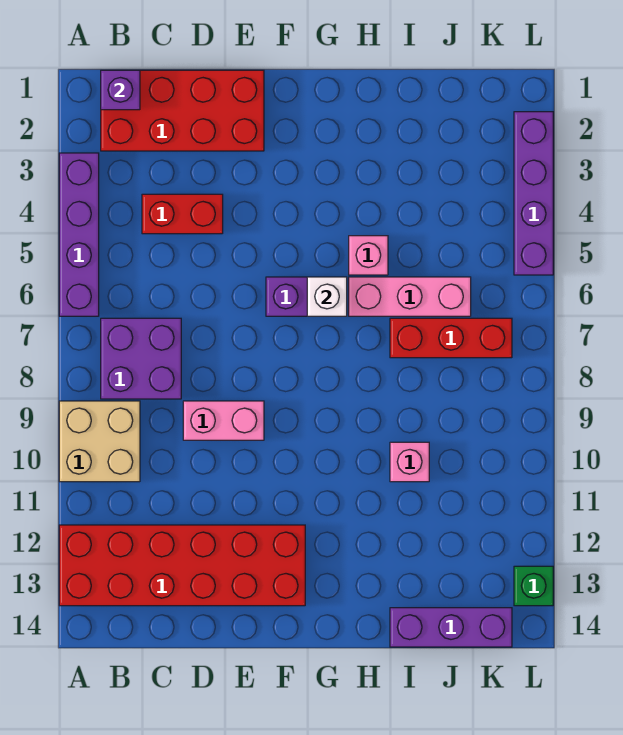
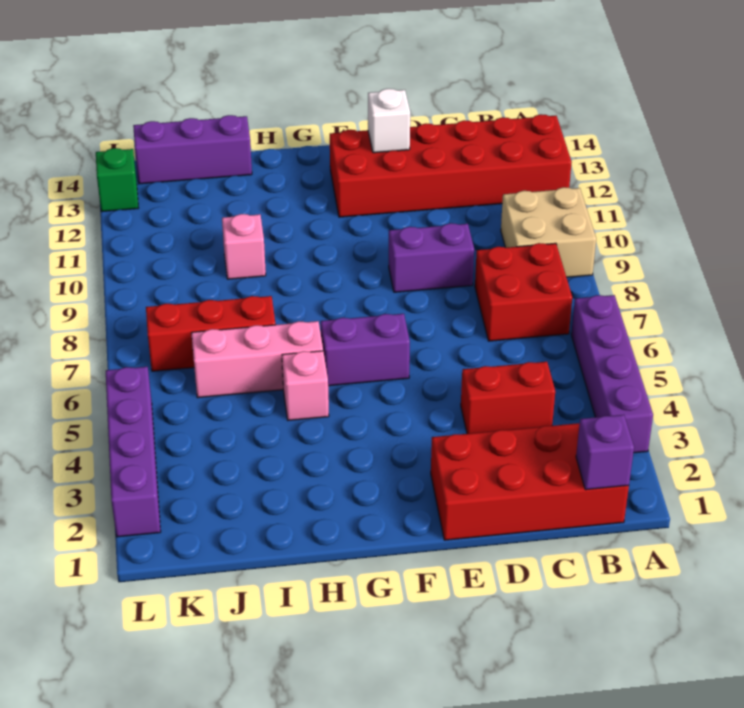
purple 2x2 brick [101,318,181,399] -> red 2x2 brick [475,243,572,341]
pink 1x2 brick [183,401,264,440] -> purple 1x2 brick [389,223,474,292]
white 1x1 brick [307,277,347,316] -> white 1x1 brick moved to [368,89,410,153]

